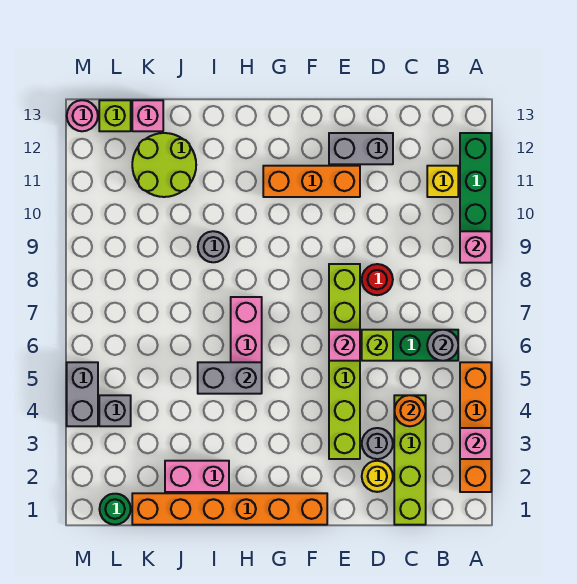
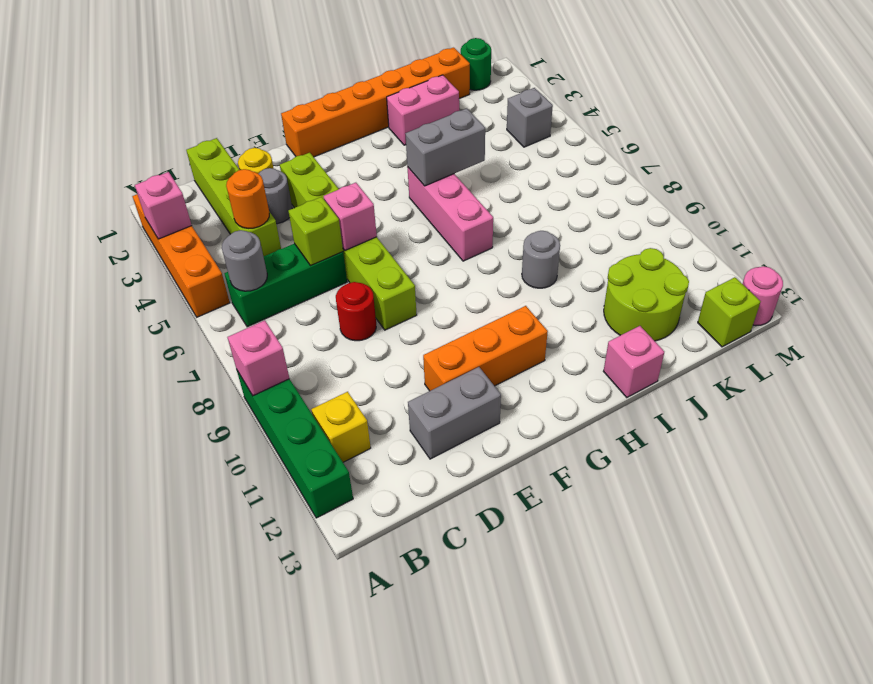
pink 1x1 brick [132,100,163,131] -> pink 1x1 brick moved to [603,326,664,397]
grey 1x2 brick [67,362,98,426] -> none

